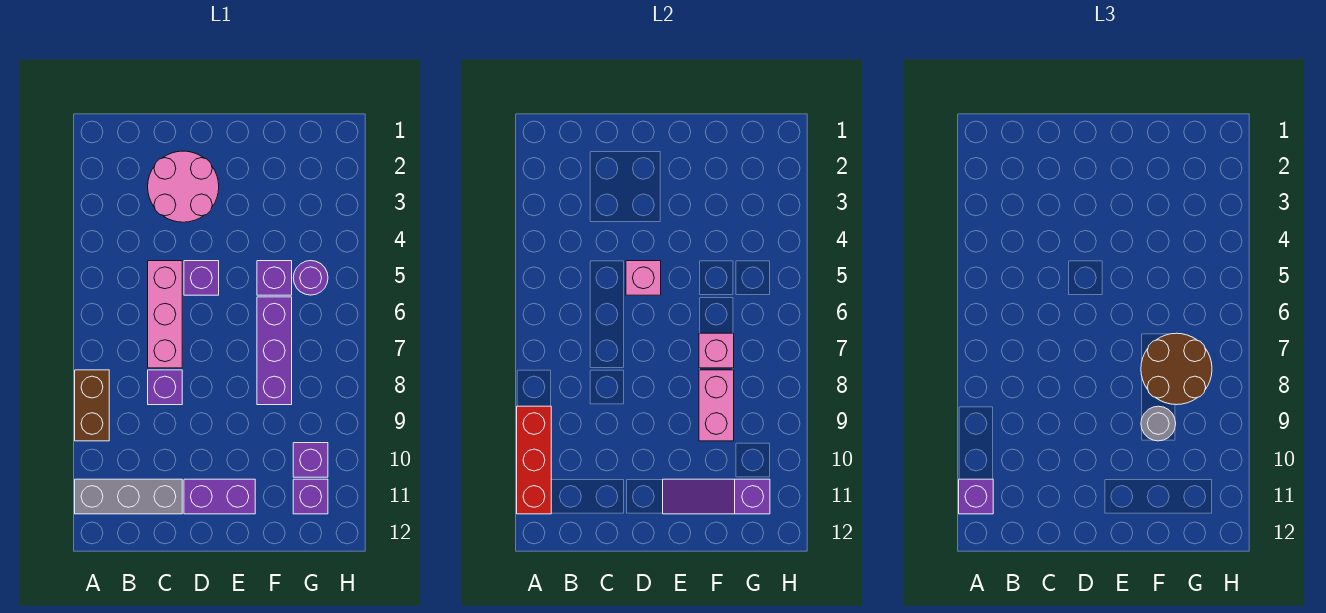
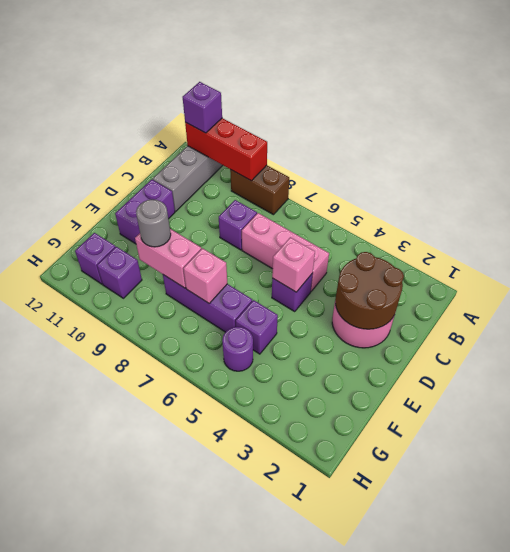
purple 1x3 slope [663,479,770,514] -> none
brown 2x2 round brick [1141,333,1212,405] -> brown 2x2 round brick moved to [335,252,404,329]

